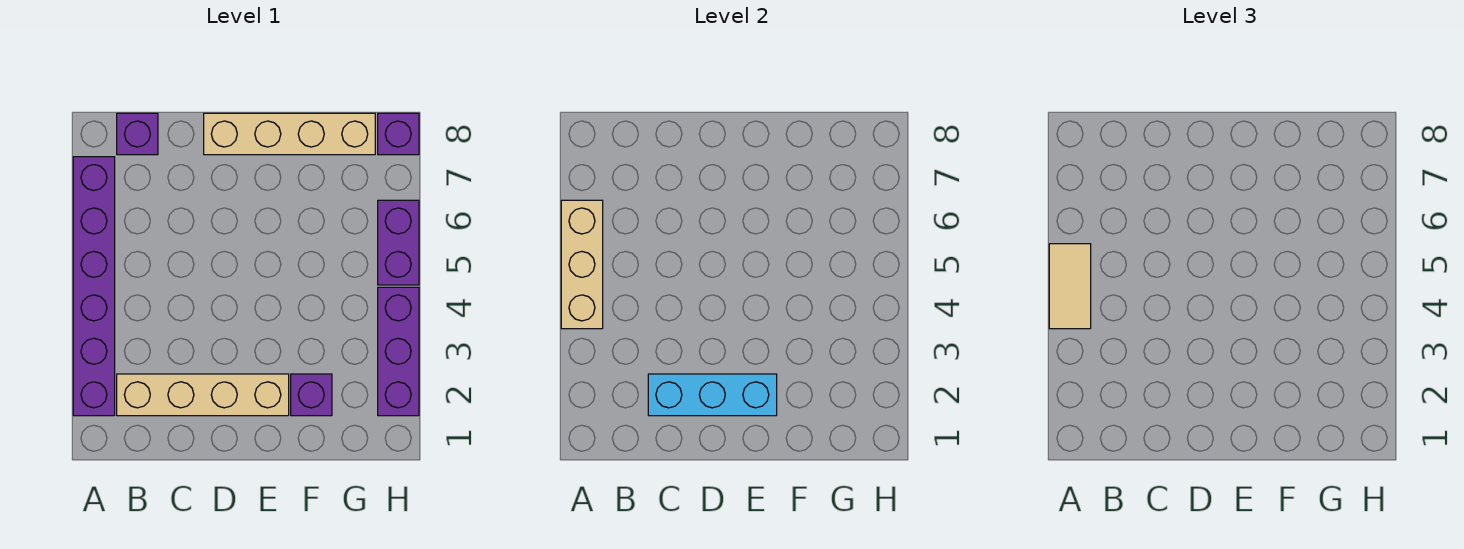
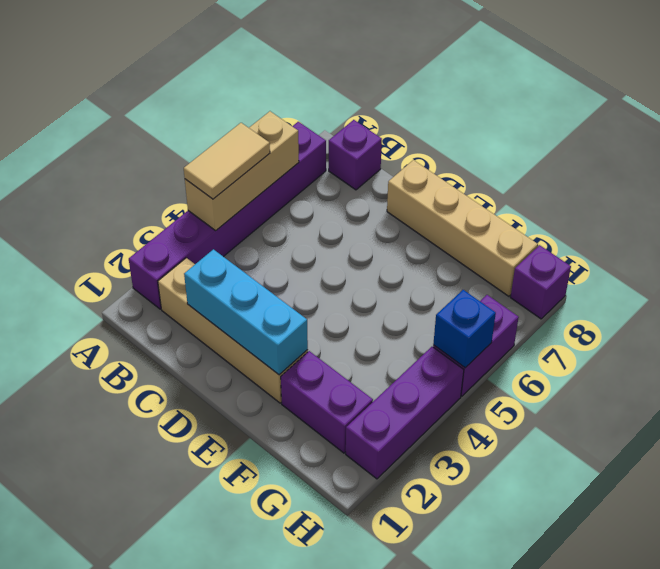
purple 1x1 brick [291,374,332,416] -> purple 1x2 brick [281,351,373,453]
none -> blue 1x1 brick [433,290,496,368]

